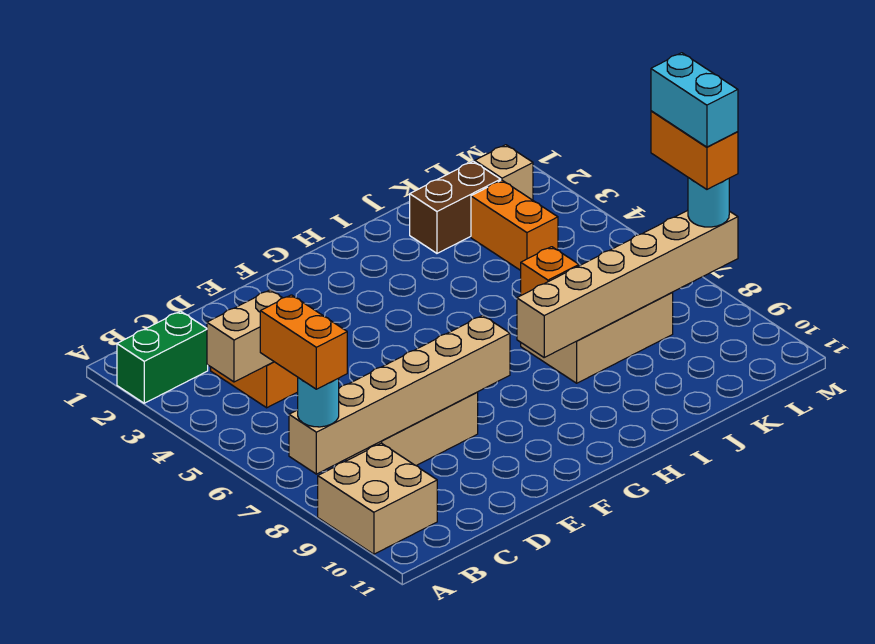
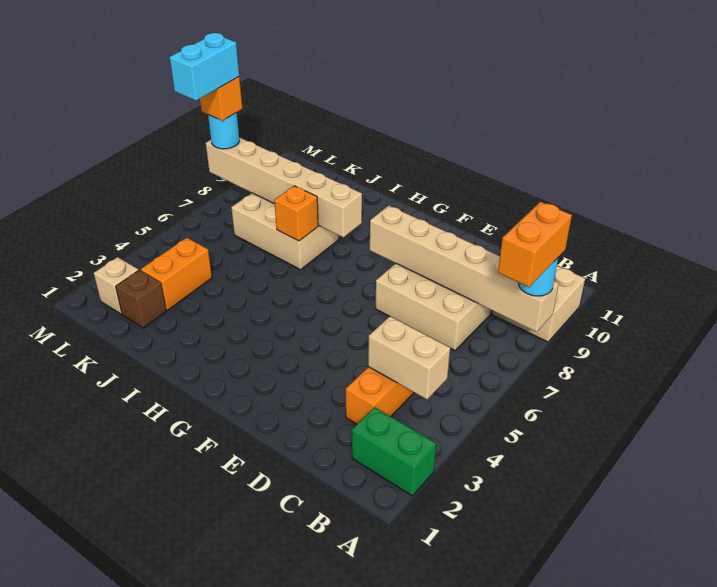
brown 1x2 brick [410,161,501,253] -> brown 1x1 brick [116,270,166,328]
orange 1x2 brick [651,111,738,189] -> orange 1x1 brick [200,77,242,121]

